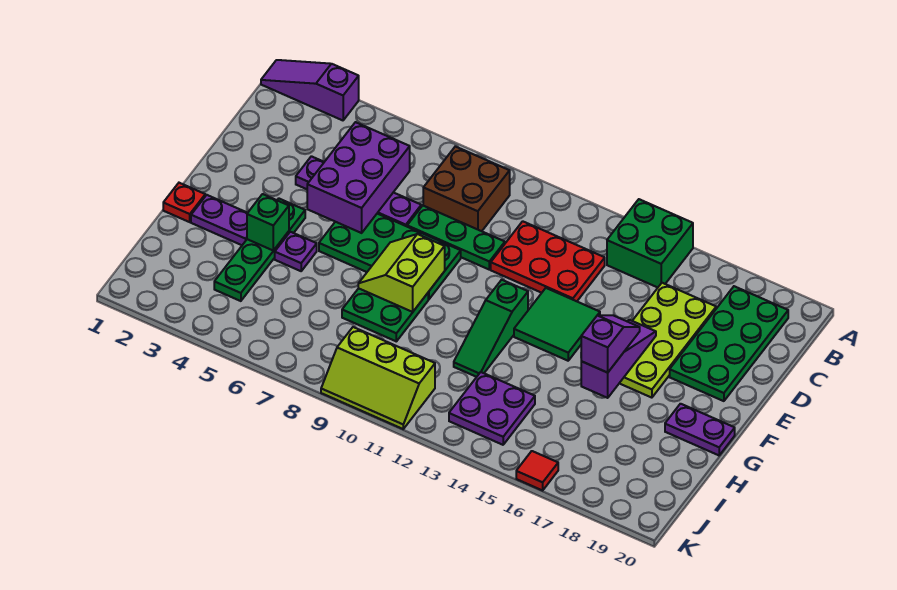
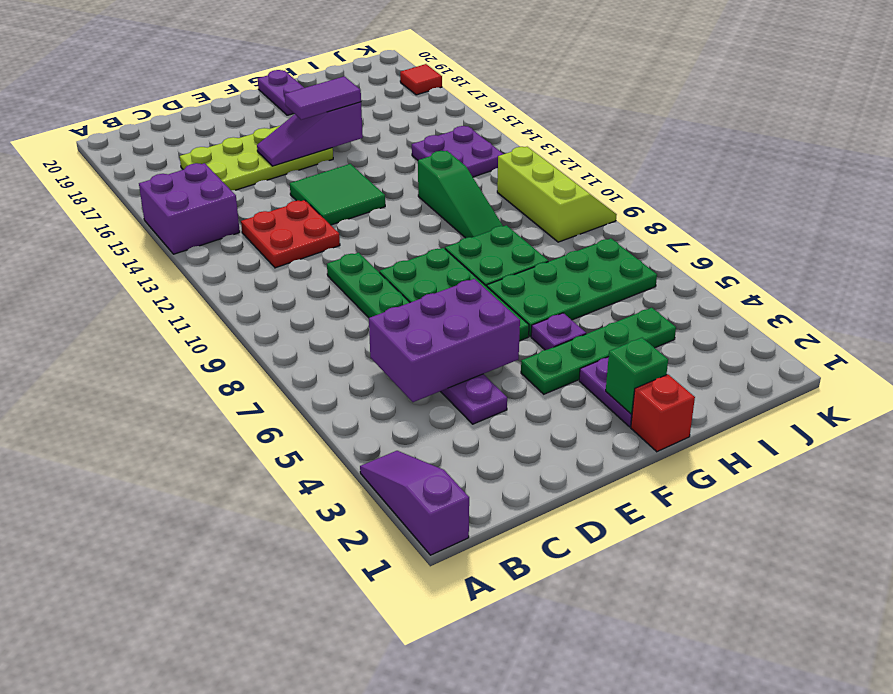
purple 1x3 slope [261,60,359,120] -> purple 1x3 slope turned to [360,451,469,555]
green 2x2 brick [607,199,693,287] -> purple 2x2 brick [139,163,240,254]
brown 2x2 brick [423,146,510,231] -> none
green 2x4 plate [670,286,788,401] -> green 2x4 plate moved to [487,238,657,336]
red 2x3 plate [491,221,605,301] -> red 2x2 plate [241,200,340,268]
lime 2x2 slope [358,234,445,312] -> none
green 1x3 slope [454,280,528,377] -> green 1x3 slope turned to [418,151,503,238]
purple 1x2 slope [581,315,640,373] -> purple 1x2 tile [285,76,361,120]
red 1x1 plate [163,183,205,222] -> red 1x1 brick [631,374,695,452]
green 1x1 brick [247,194,289,251] -> green 1x1 brick moved to [606,338,668,414]
red 1x1 tile [516,451,558,490] -> red 1x1 tile moved to [400,64,442,95]

